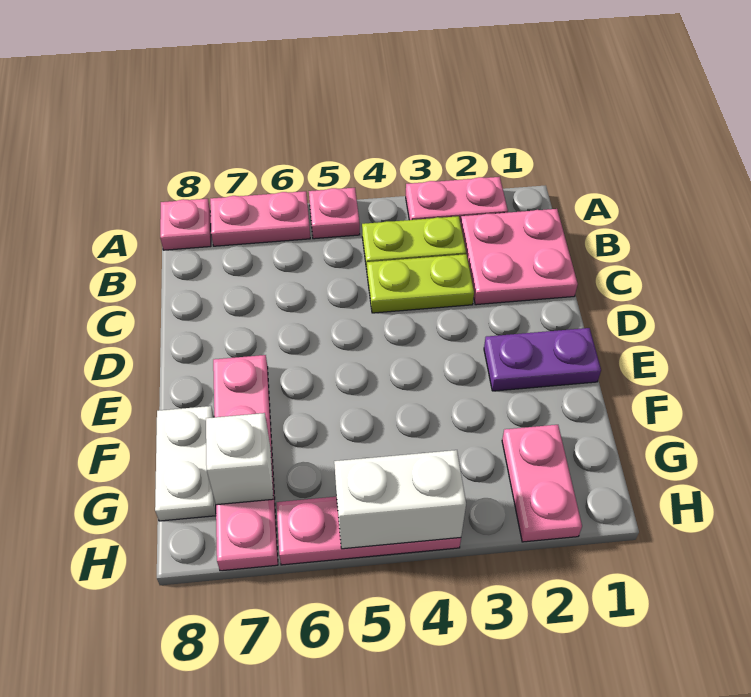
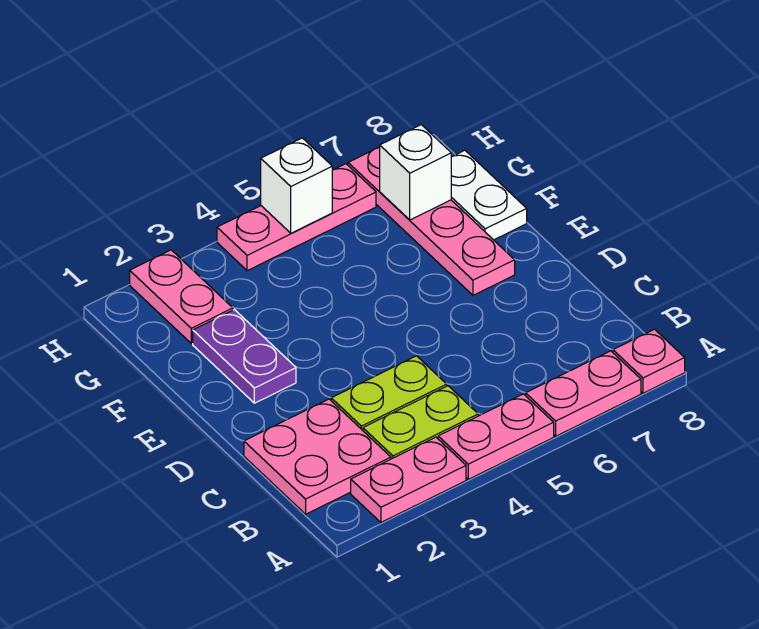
pink 1x1 plate [309,188,360,239] -> pink 1x2 plate [438,394,554,479]
purple 1x2 plate [484,328,601,391] -> purple 1x2 plate turned to [193,310,296,403]
white 1x2 brick [334,450,466,549] -> white 1x1 brick [261,138,332,233]

